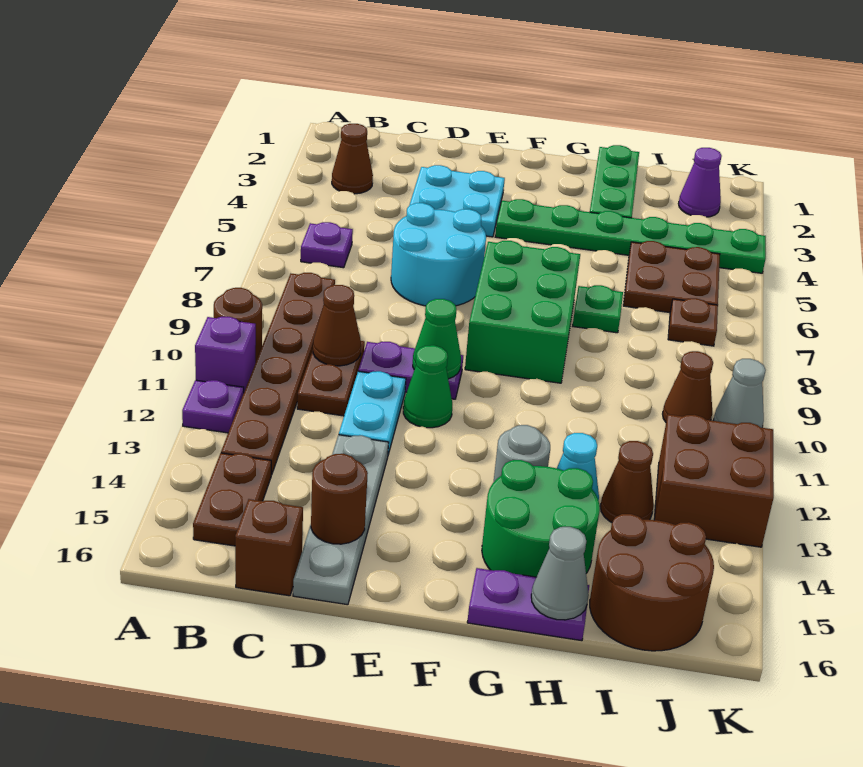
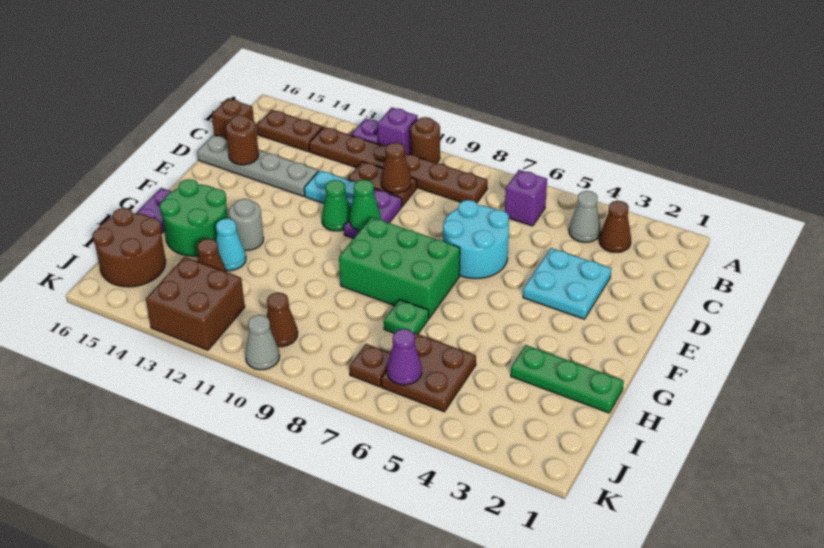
purple 1x1 plate [301,222,353,268] -> purple 1x1 brick [505,170,547,226]
green 1x6 plate [495,199,766,273] -> none
grey 1x1 cone [531,527,589,620] -> grey 1x1 cone moved to [569,191,601,242]
purple 1x1 cone [678,148,722,217] -> purple 1x1 cone moved to [387,329,422,385]

